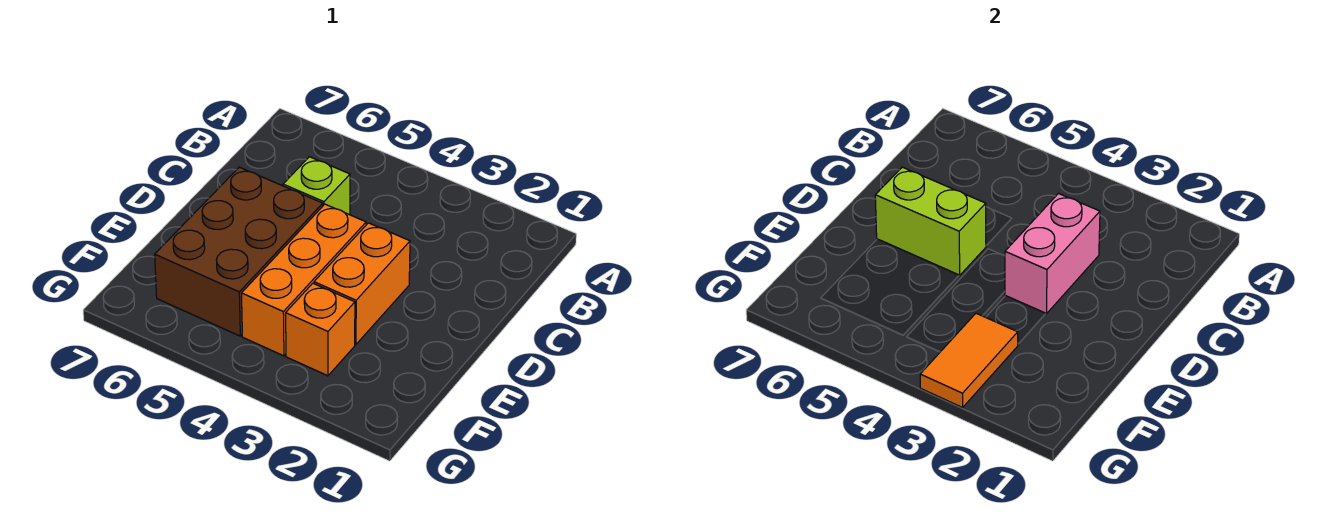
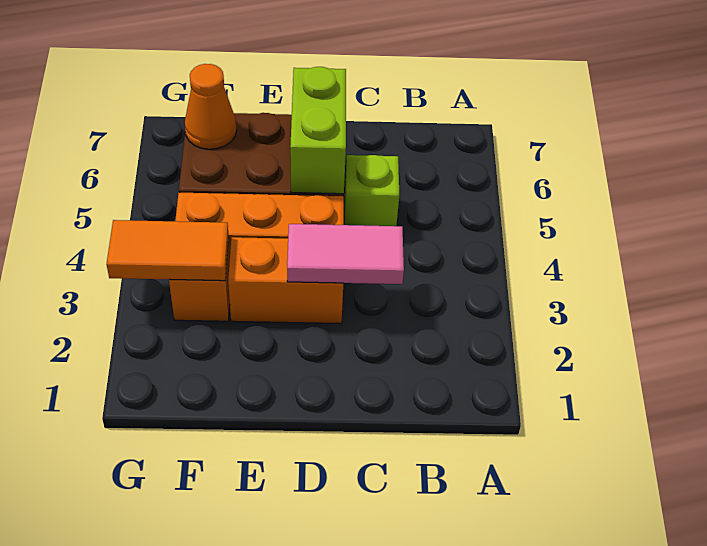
pink 1x2 brick [1005,194,1100,314] -> pink 1x2 tile [287,224,404,284]
none -> orange 1x1 cone [185,64,237,149]

